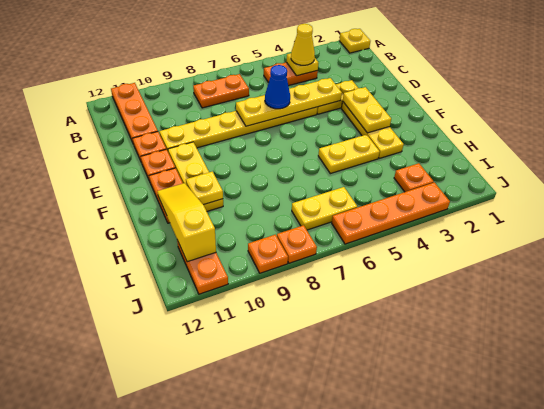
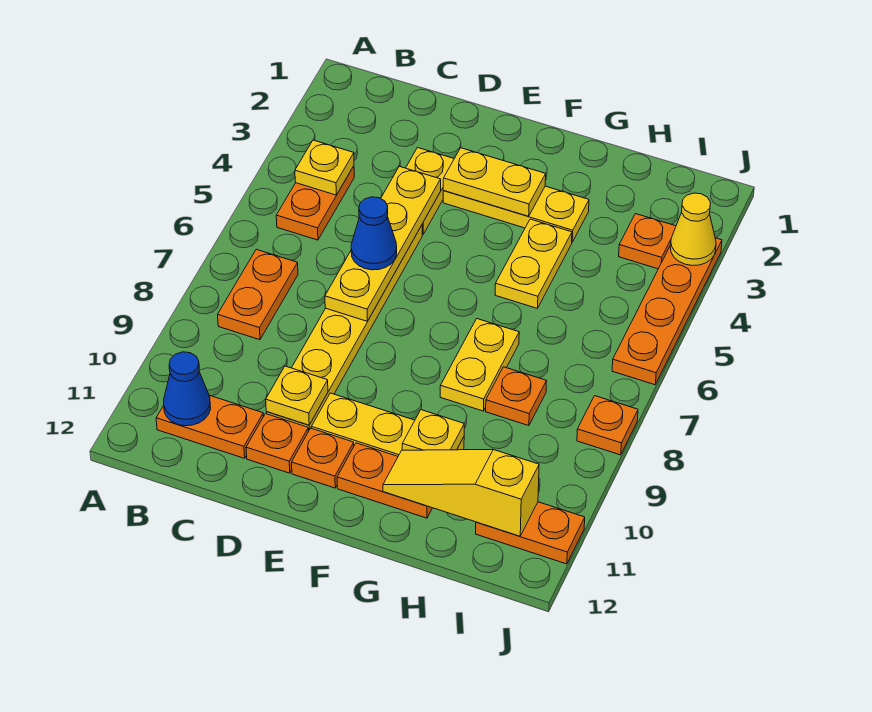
yellow 1x1 plate [339,29,370,53] -> yellow 1x1 plate moved to [266,366,328,425]
orange 1x3 plate [111,83,158,144] -> orange 1x2 plate [156,395,263,458]
yellow 1x1 cone [291,24,315,65] -> yellow 1x1 cone moved to [670,193,716,266]
none -> blue 1x1 cone [164,352,211,426]
yellow 1x2 plate [292,187,357,230] -> yellow 1x2 plate moved to [440,319,519,411]
orange 1x1 plate [248,235,288,273] -> orange 1x1 plate moved to [486,367,547,426]

